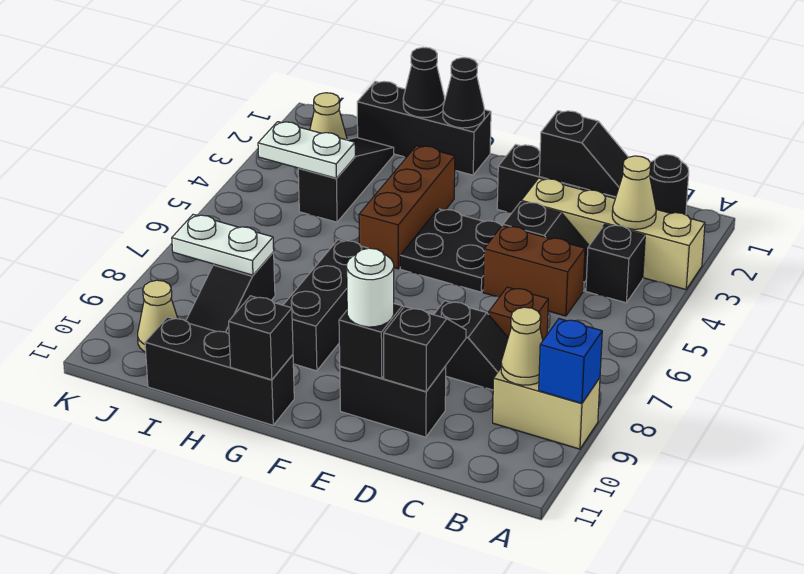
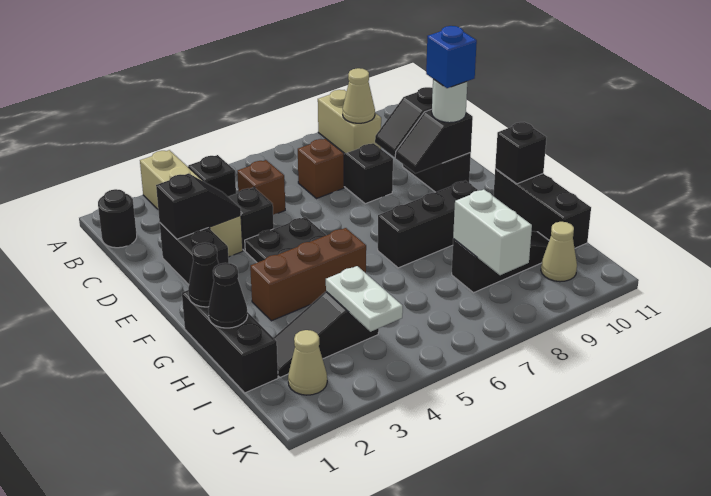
blue 1x1 brick [539,319,602,403] -> blue 1x1 brick moved to [426,26,477,88]
tan 1x1 cone [612,156,656,229] -> none
black 1x2 slope [539,111,628,197] -> black 1x2 slope turned to [156,173,241,239]
brown 1x2 brick [483,226,585,316] -> brown 1x1 brick [237,160,285,215]
white 1x2 plate [172,214,274,275] -> white 1x2 brick [453,189,532,275]

